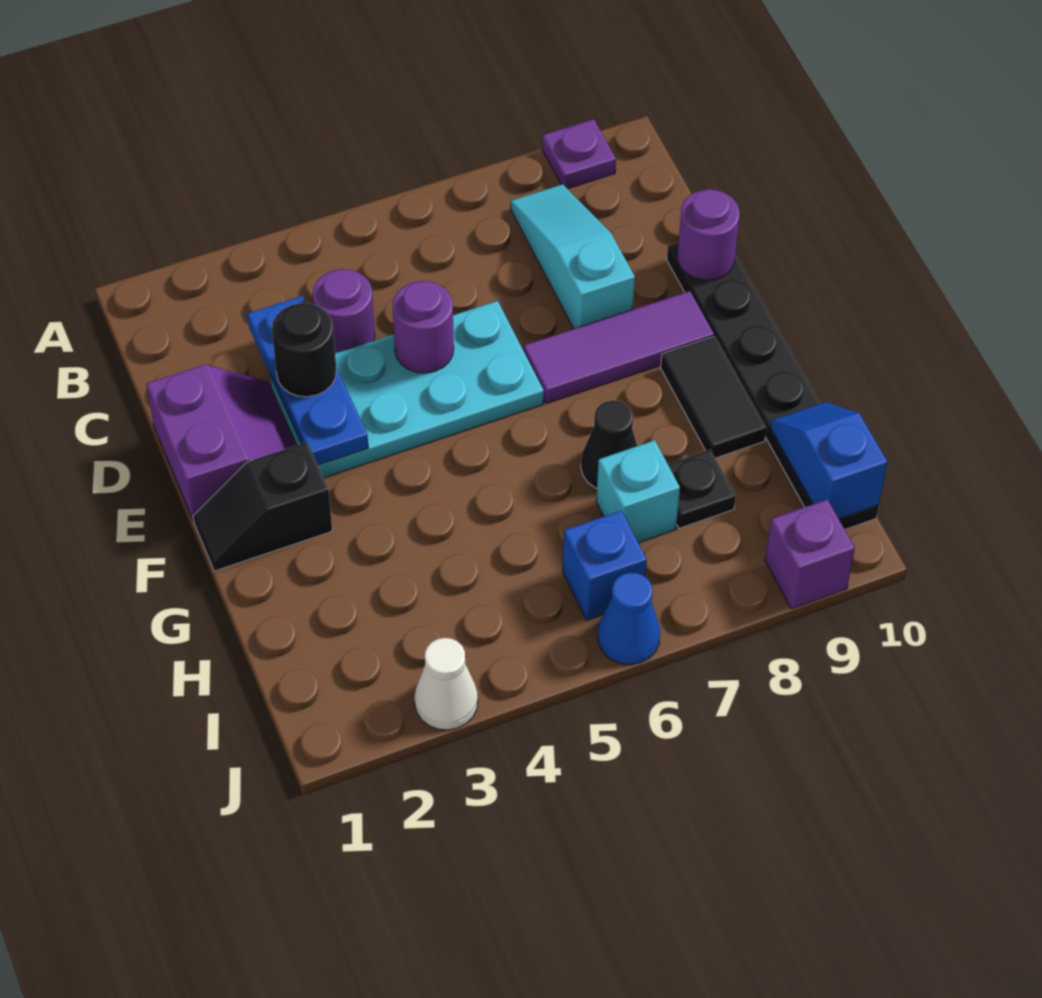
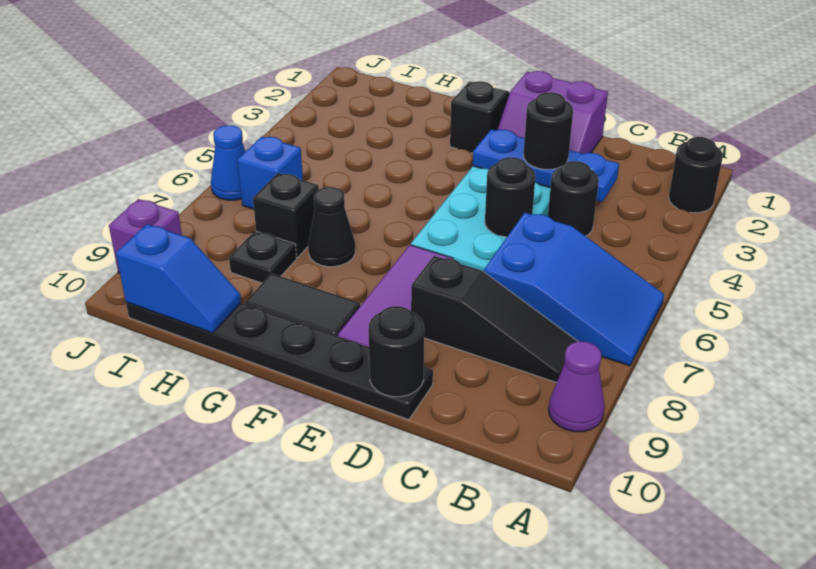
none -> black 1x1 round brick [669,137,723,213]
none -> blue 2x3 slope [484,213,664,366]
purple 1x1 plate [542,119,616,189] -> purple 1x1 cone [549,341,605,432]
cyan 1x3 slope [511,184,635,329] -> black 1x3 slope [411,256,578,383]
purple 1x1 round brick [313,269,375,353] -> black 1x1 round brick [548,161,599,236]
purple 1x1 round brick [393,281,454,373] -> black 1x1 round brick [485,157,535,237]
purple 1x1 round brick [677,189,740,280] -> black 1x1 round brick [368,306,424,397]
cyan 1x1 brick [596,440,680,543] -> black 1x1 brick [253,173,319,258]
white 1x1 cone [414,638,478,730] -> none

